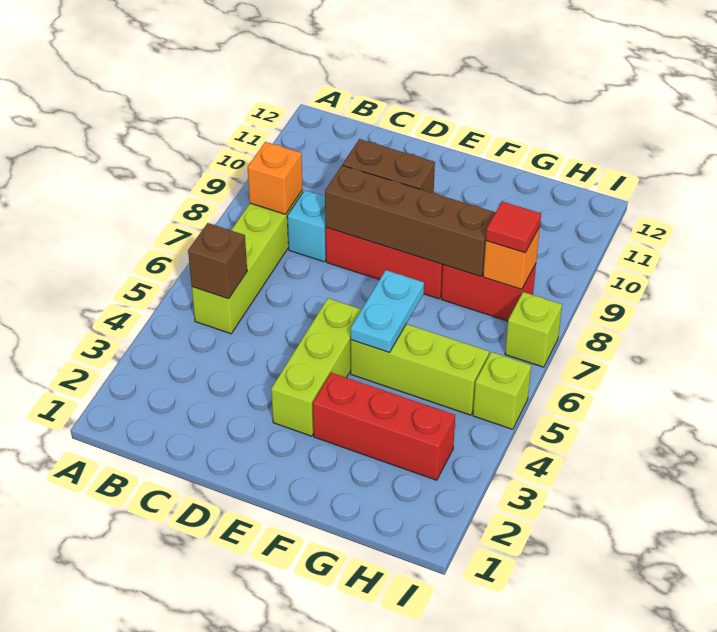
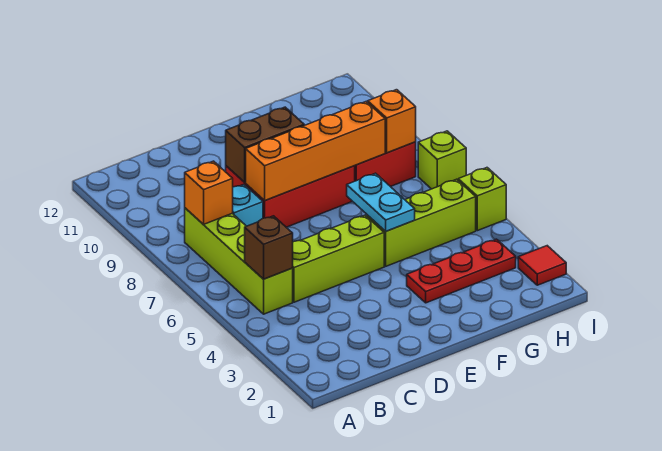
brown 1x4 brick [325,165,496,276] -> orange 1x4 brick [246,102,385,201]
lime 1x3 brick [271,298,362,436] -> lime 1x3 brick turned to [293,215,384,302]
red 1x3 brick [313,373,455,480] -> red 1x3 plate [407,239,516,303]
red 1x1 tile [486,201,541,253] -> red 1x1 tile moved to [518,246,566,285]

